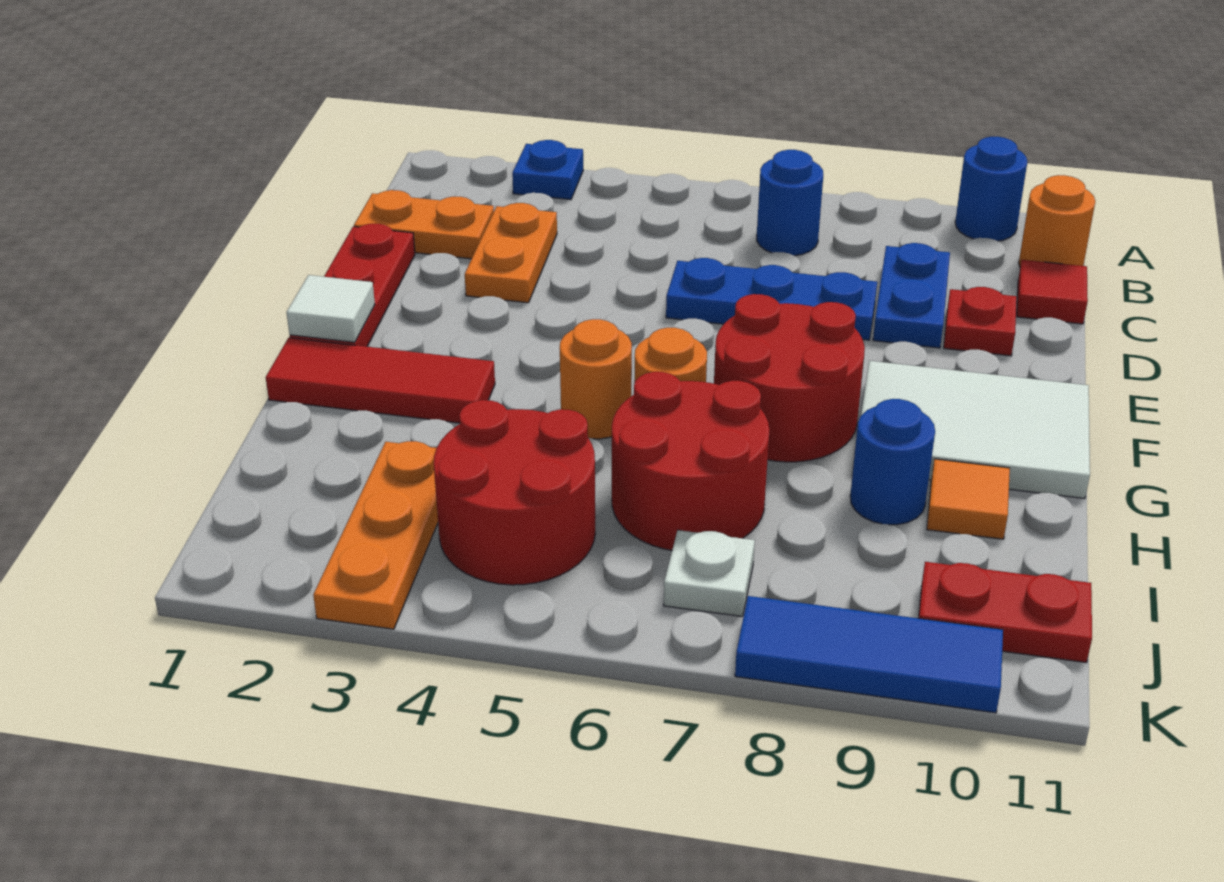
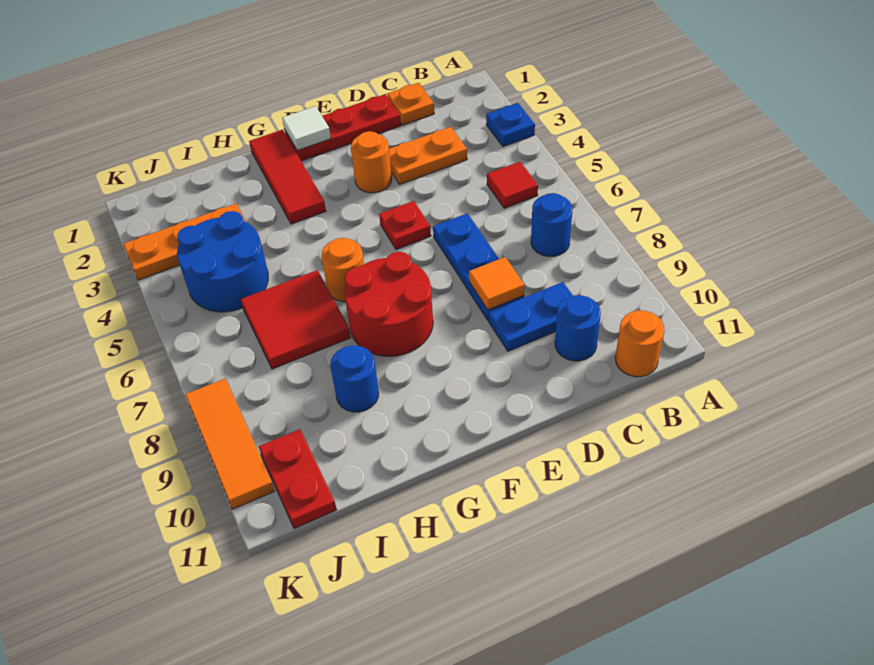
blue 1x1 round brick [955,137,1027,241] -> blue 1x1 round brick moved to [555,295,601,361]
orange 1x2 plate [354,190,494,259] -> orange 1x1 plate [387,83,434,125]
red 1x1 tile [1017,260,1088,324] -> red 1x1 tile moved to [487,162,538,208]
red 1x1 plate [944,287,1017,356] -> red 1x1 plate moved to [379,201,431,249]
white 2x3 tile [861,361,1090,499] -> none
orange 1x1 round brick [560,319,632,439] -> orange 1x1 round brick moved to [351,131,392,193]
red 2x2 round brick [612,372,770,550] -> red 2x2 tile [240,270,351,369]
orange 1x1 tile [927,459,1010,539] -> orange 1x1 tile moved to [469,257,525,310]
red 2x2 round brick [434,400,595,585] -> blue 2x2 round brick [177,211,268,312]
white 1x1 plate [664,530,755,616] -> none
blue 1x3 tile [735,596,1003,713] -> orange 1x3 tile [185,378,275,509]

